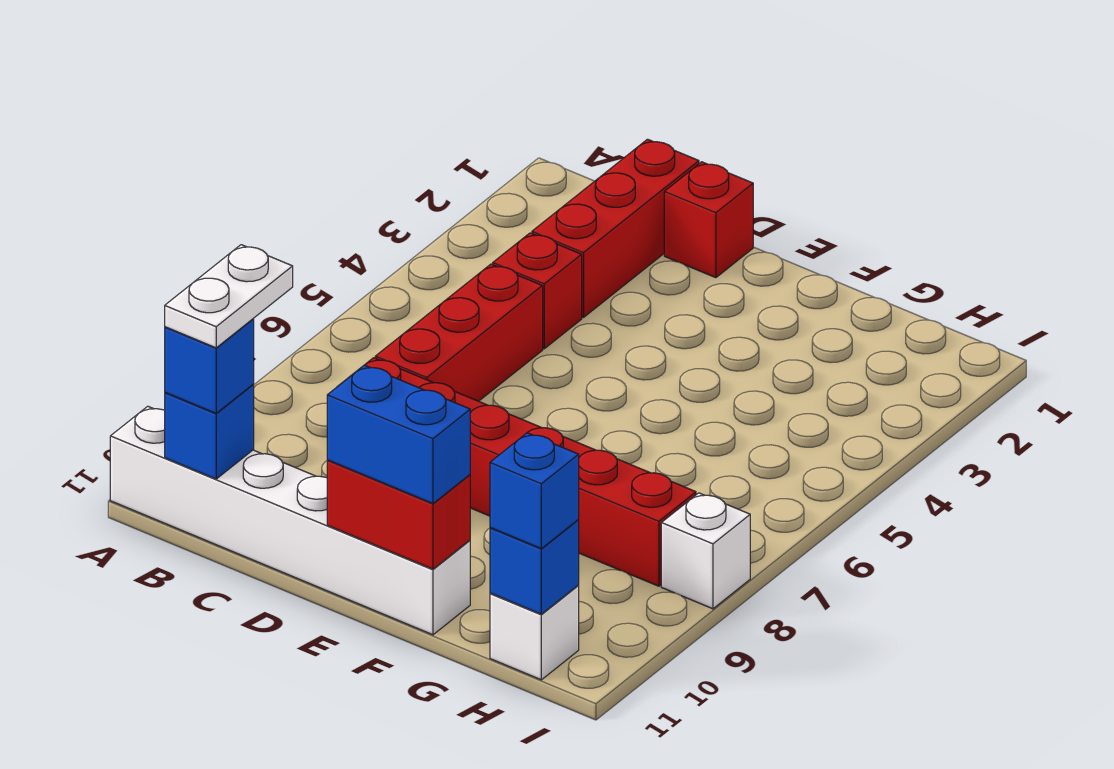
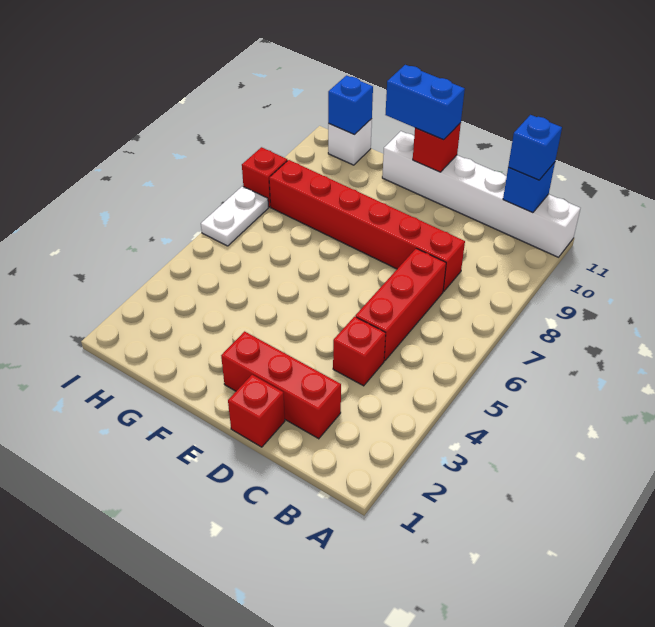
white 1x2 plate [165,245,293,348] -> white 1x2 plate moved to [201,186,268,246]
red 1x3 brick [532,139,699,318] -> red 1x3 brick turned to [221,331,341,439]
red 1x2 brick [327,460,470,569] -> red 1x1 brick [413,123,461,172]
blue 1x1 brick [490,433,579,549] -> none
white 1x1 brick [661,493,750,609] -> red 1x1 brick [242,147,287,207]

